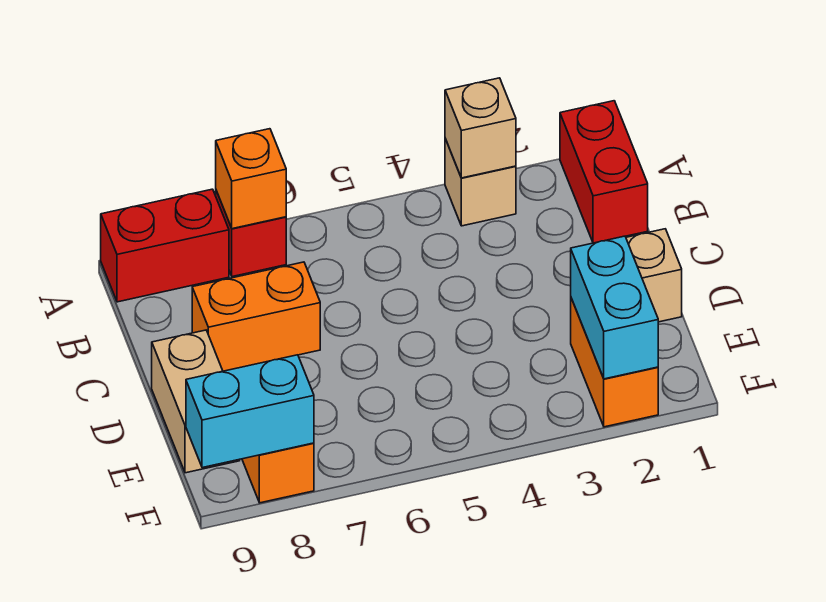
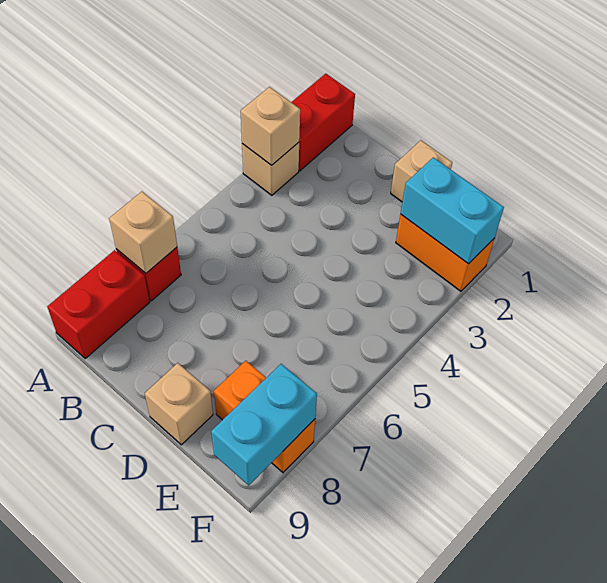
red 1x2 brick [560,101,648,243] -> red 1x2 brick turned to [291,74,355,171]
orange 1x1 brick [216,129,286,229] -> tan 1x1 brick [109,192,177,273]
orange 1x2 brick [192,262,320,371] -> none
tan 1x2 brick [152,330,240,473] -> tan 1x1 brick [145,363,213,445]

